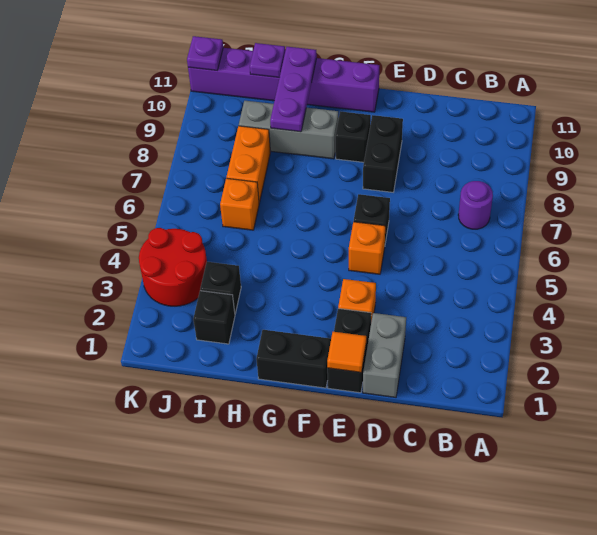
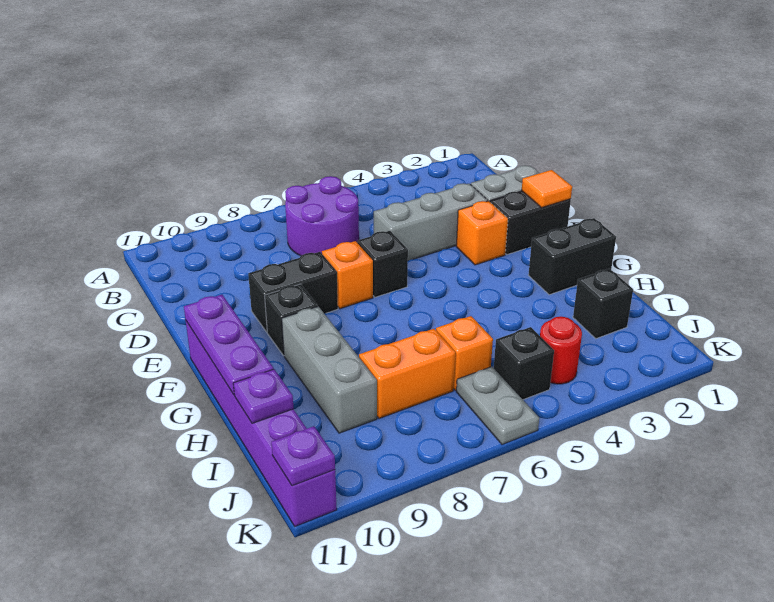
purple 1x1 round brick [458,181,493,229] -> purple 2x2 round brick [285,176,359,256]
none -> grey 1x3 brick [374,183,488,261]
orange 1x1 brick [349,222,385,274] -> orange 1x1 brick moved to [322,241,373,309]
black 1x2 brick [256,330,331,388] -> black 1x2 brick turned to [529,218,616,295]
purple 1x3 plate [270,47,317,132] -> purple 1x3 plate turned to [184,295,273,395]
black 1x1 brick [200,262,241,314] -> black 1x1 brick moved to [494,327,554,400]
red 2x2 round brick [139,228,207,306] -> red 1x1 round brick [540,317,582,384]
none -> grey 1x2 plate [456,367,539,445]

